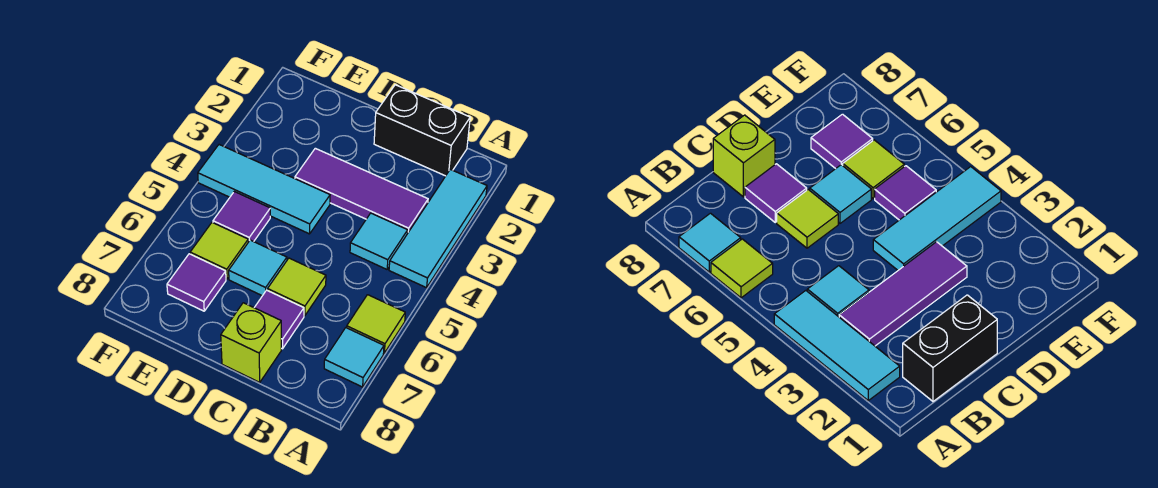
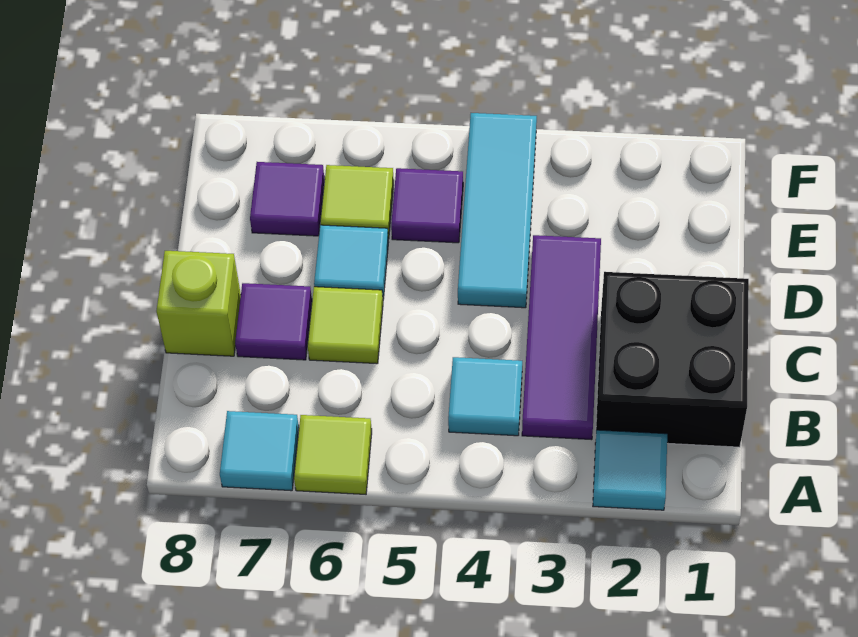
cyan 1x3 tile [389,169,487,288] -> cyan 1x1 tile [593,430,667,510]
black 1x2 brick [374,85,470,176] -> black 2x2 brick [596,272,749,447]

